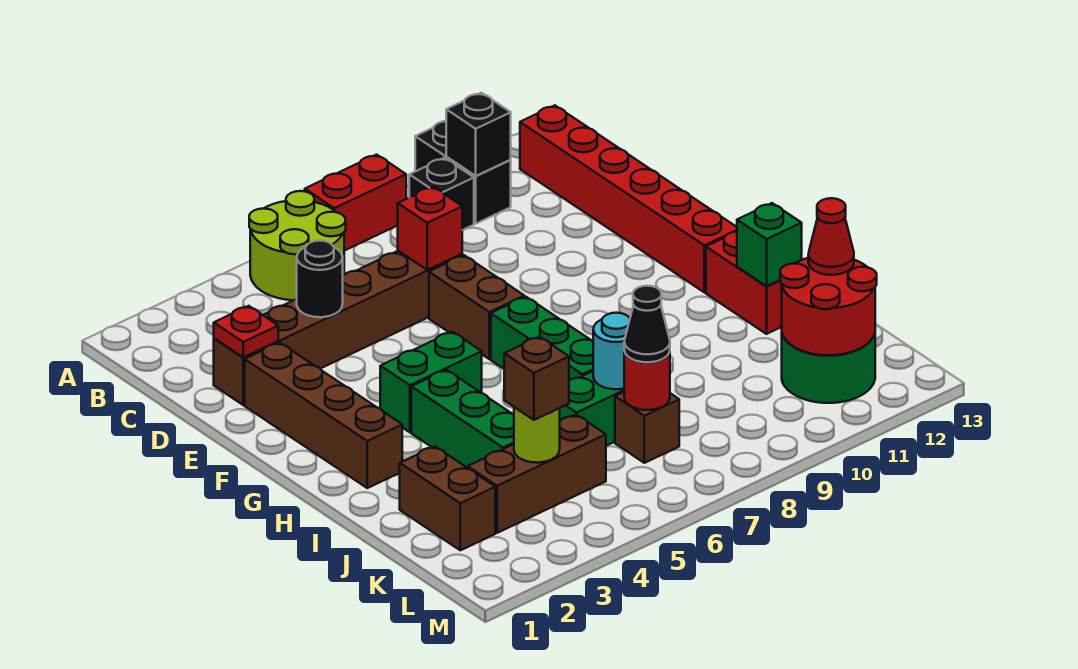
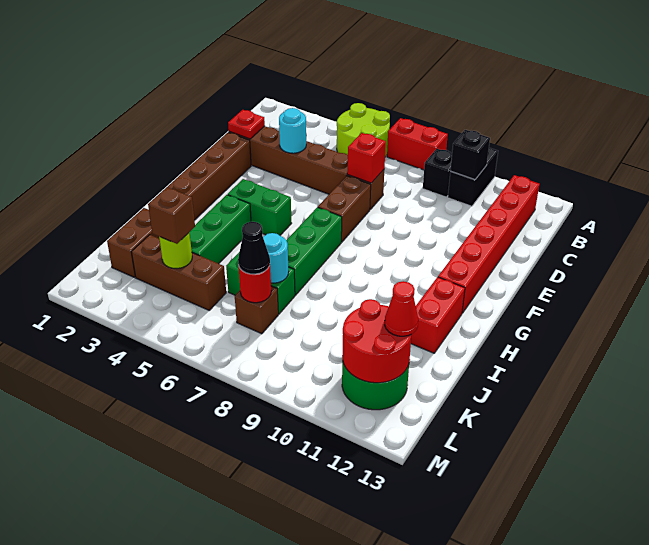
black 1x1 round brick [297,241,343,317] -> cyan 1x1 round brick [279,108,306,153]
green 1x1 brick [737,203,802,286] -> none

